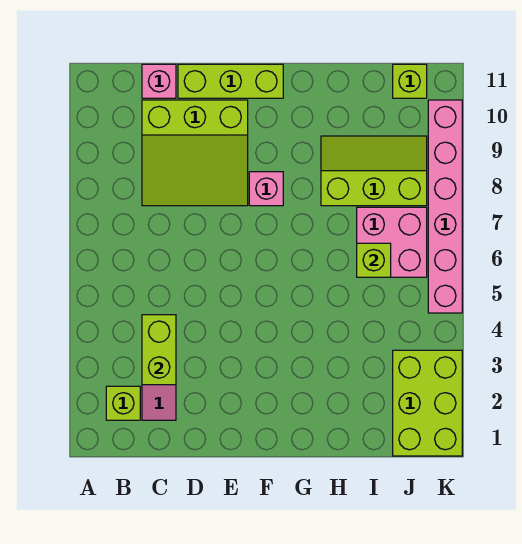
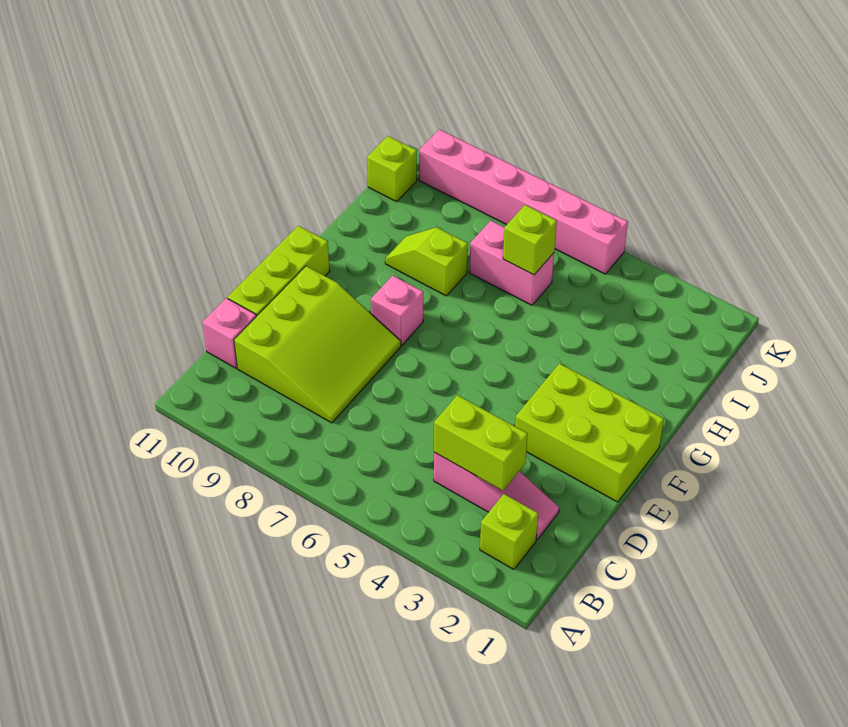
lime 2x3 slope [321,136,427,206] -> lime 1x2 slope [385,227,468,296]
pink 2x2 brick [357,207,427,277] -> pink 1x2 brick [469,221,554,305]
lime 2x3 brick [393,350,462,456] -> lime 2x3 brick moved to [515,364,664,502]

